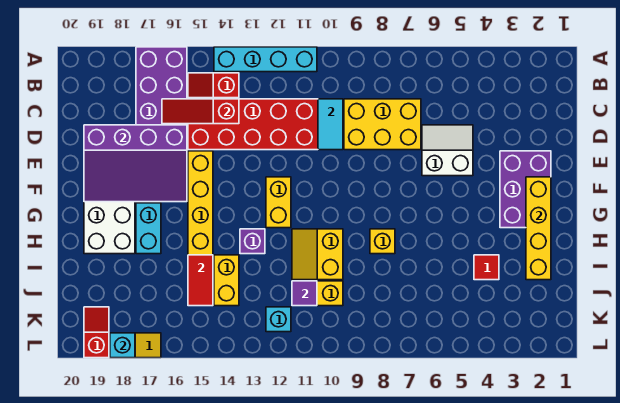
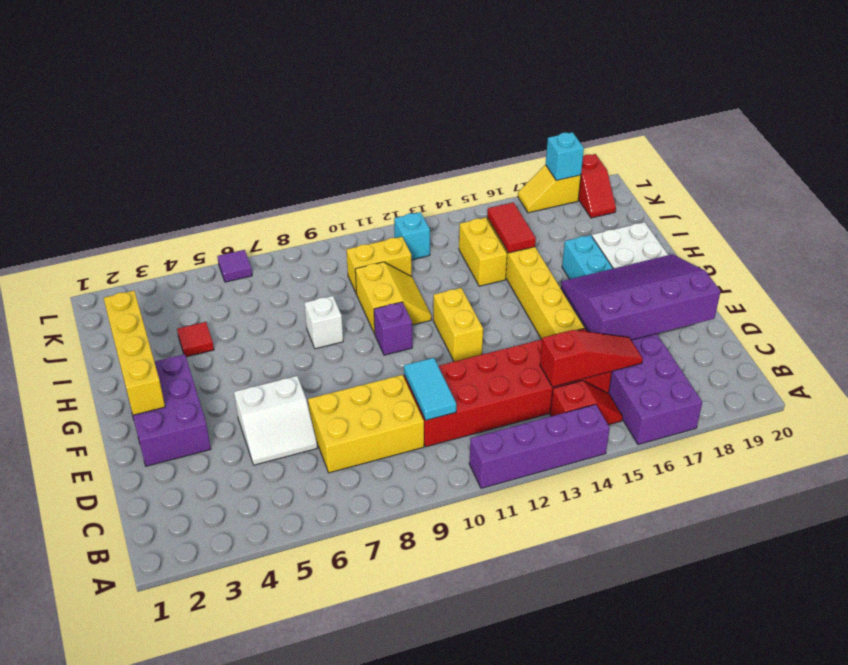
cyan 1x4 brick [214,47,317,72] -> purple 1x4 brick [469,404,610,488]
yellow 1x1 brick [370,229,395,254] -> white 1x1 brick [304,296,343,349]
purple 1x1 brick [240,229,265,254] -> purple 1x1 brick moved to [374,302,412,355]
purple 1x1 tile [292,281,317,306] -> purple 1x1 tile moved to [217,250,252,282]

